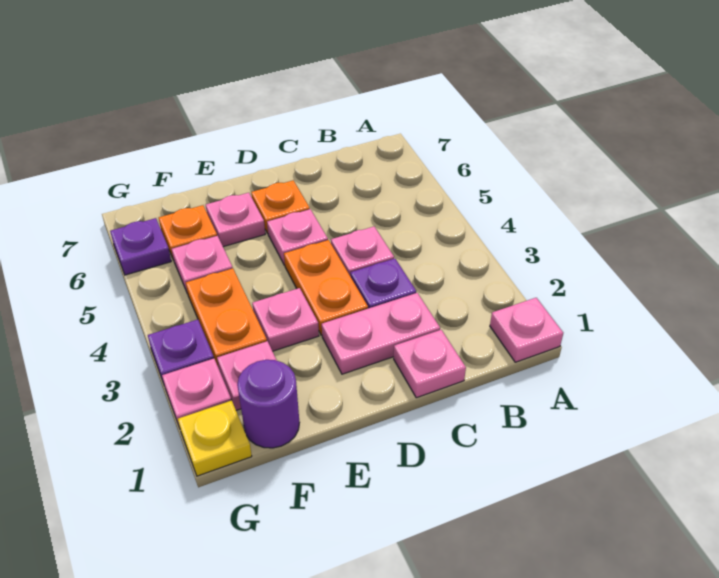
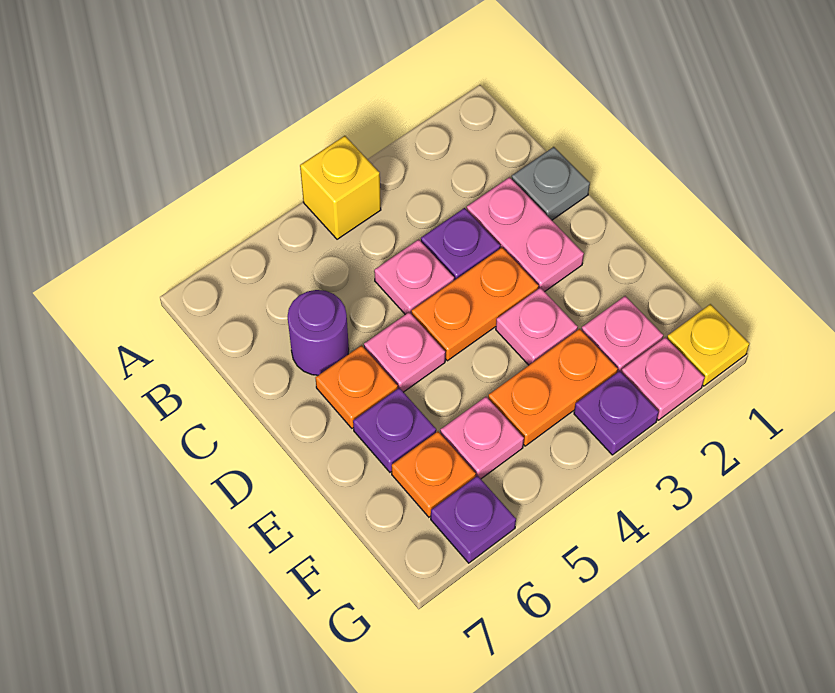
pink 1x1 plate [490,298,563,362] -> none
none -> yellow 1x1 brick [300,136,381,239]
pink 1x1 plate [394,330,466,398] -> grey 1x1 plate [512,147,590,220]
pink 1x1 plate [206,193,265,247] -> purple 1x1 plate [353,388,436,472]
purple 1x1 round brick [237,360,299,448] -> purple 1x1 round brick moved to [287,290,349,375]

